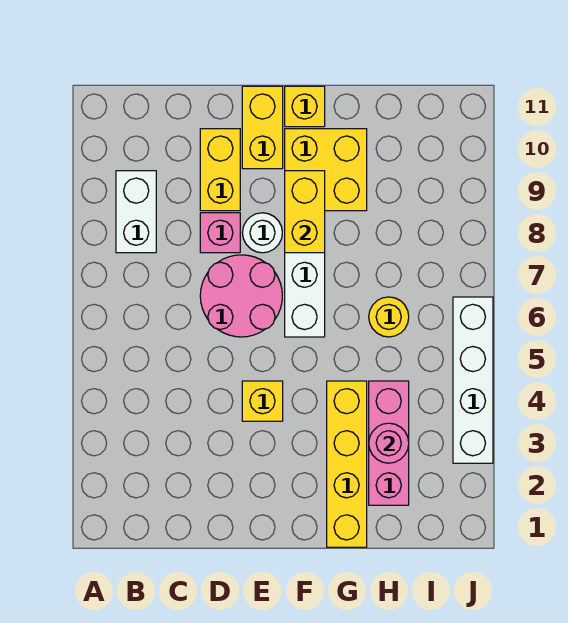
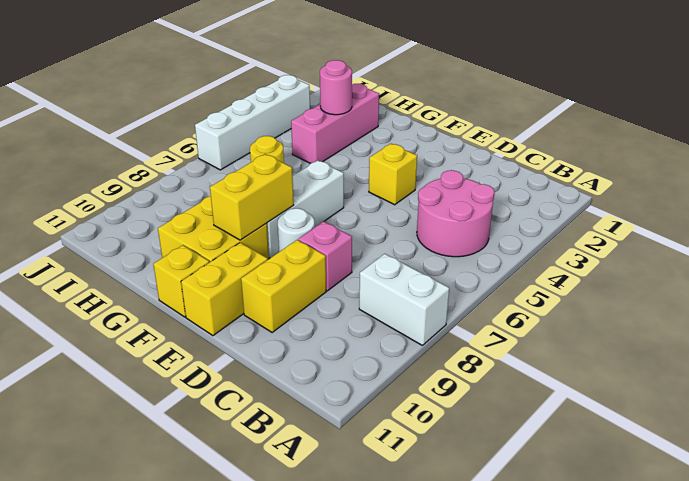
white 1x2 brick [116,171,156,253] -> white 1x2 brick turned to [359,254,449,345]
pink 2x2 round brick [200,255,282,337] -> pink 2x2 round brick moved to [417,170,495,257]
yellow 1x4 brick [327,381,367,547] -> none

